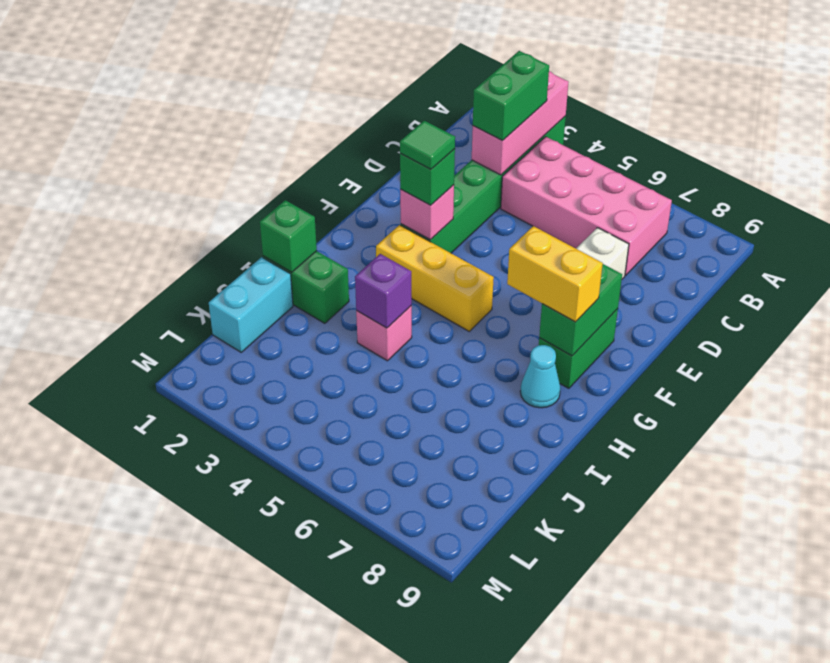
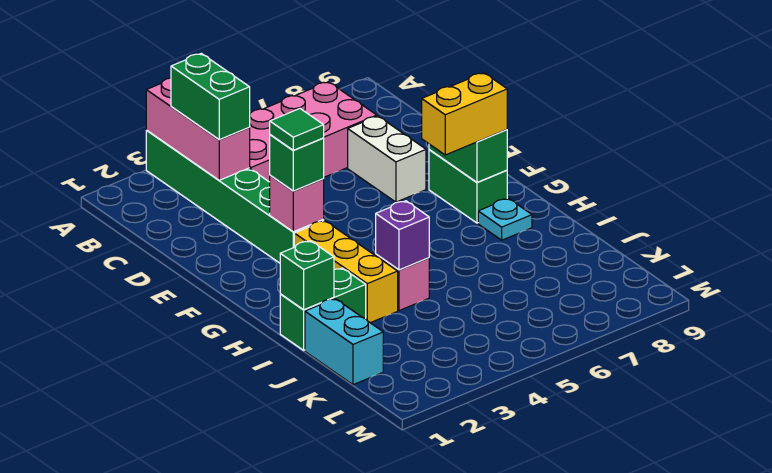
yellow 1x3 brick [376,225,494,331] -> yellow 1x3 brick turned to [294,221,398,323]
cyan 1x1 cone [520,345,560,408] -> cyan 1x1 plate [478,198,532,240]

